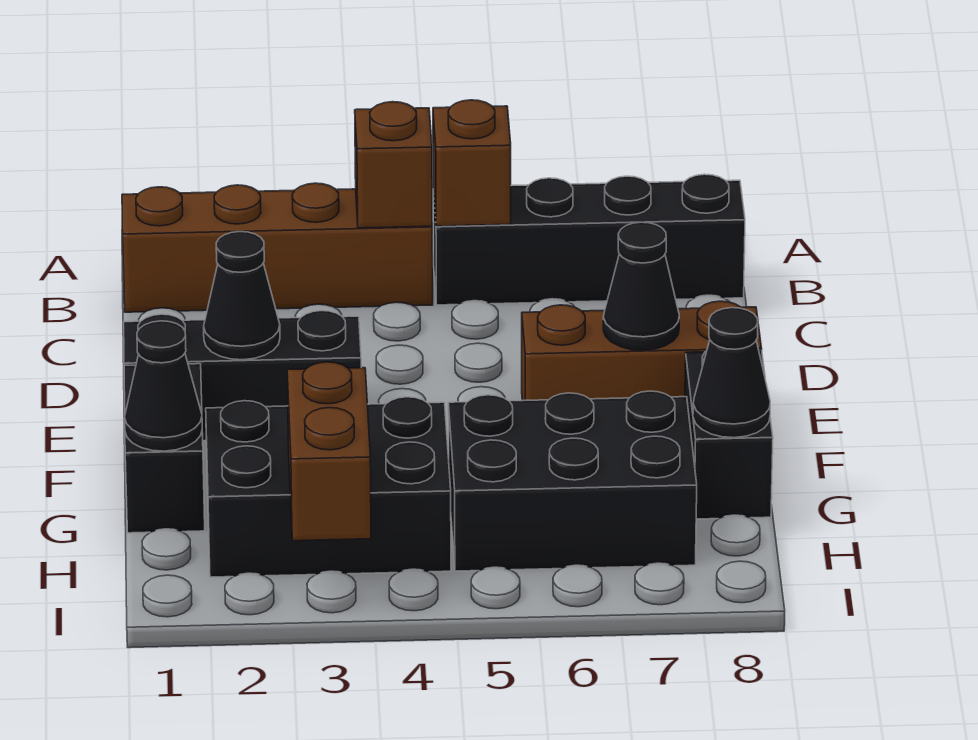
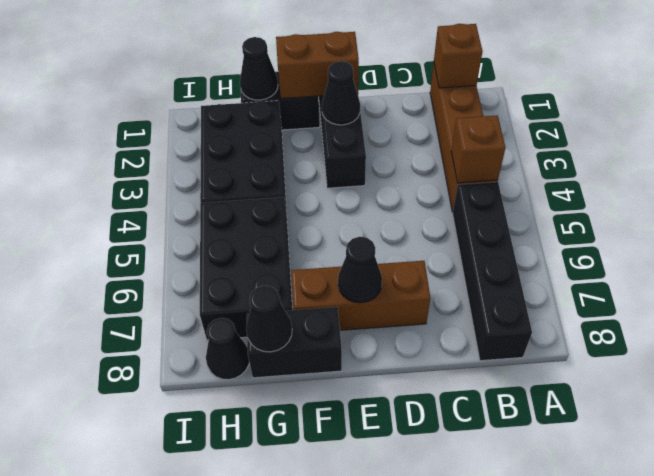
brown 1x1 brick [433,100,511,226] -> brown 1x1 brick moved to [434,24,483,88]
brown 1x3 brick [522,301,762,401] -> brown 1x3 brick turned to [291,261,430,330]
brown 1x2 brick [287,362,371,541] -> brown 1x2 brick moved to [276,32,359,99]
none -> black 1x1 cone [206,318,249,380]

